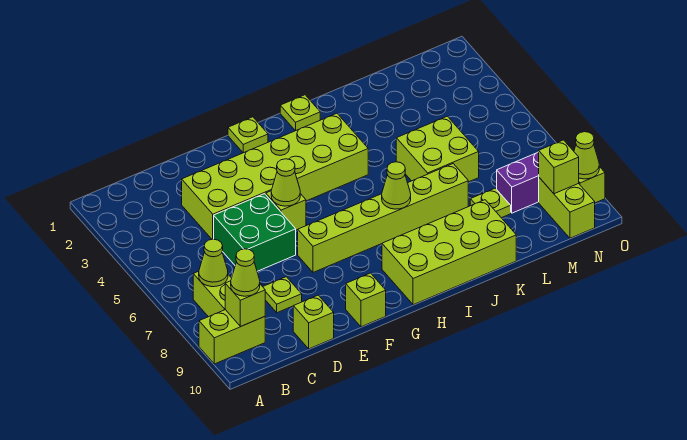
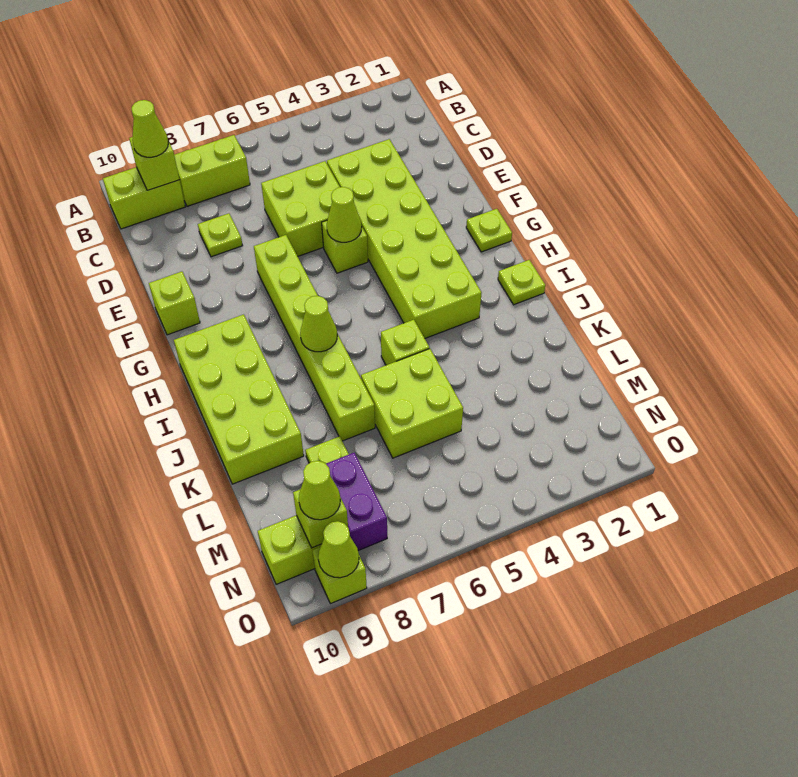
lime 1x2 brick [199,310,265,364] -> lime 1x2 brick turned to [103,167,185,229]
lime 1x1 cone [199,239,228,287] -> lime 1x1 cone moved to [299,461,340,520]
green 2x2 brick [214,194,296,271] -> lime 2x2 brick [261,161,340,257]
lime 1x1 brick [293,295,334,349] -> lime 1x1 brick moved to [381,320,429,365]

